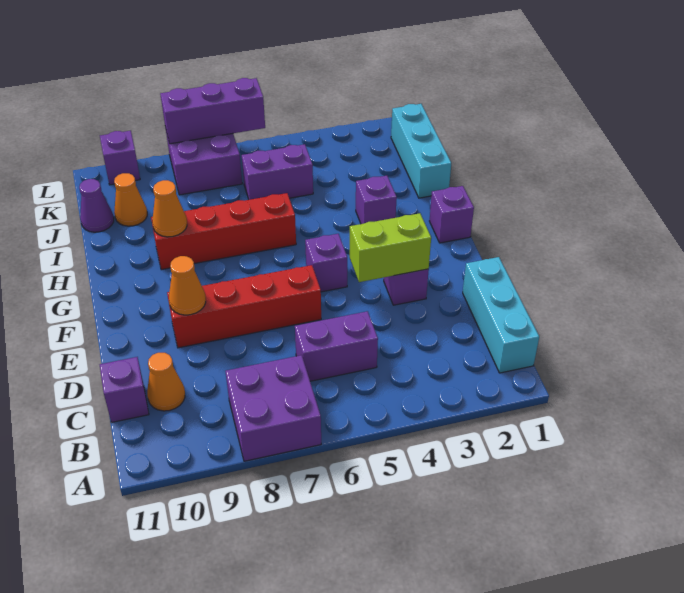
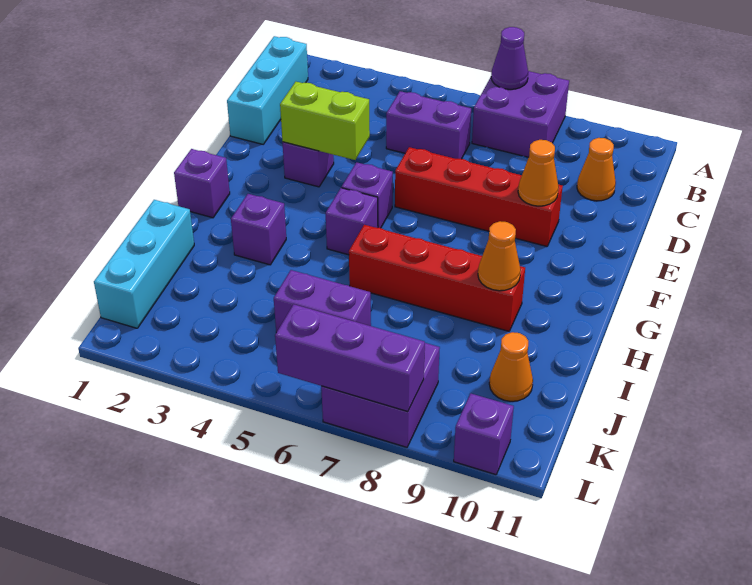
purple 1x1 brick [100,357,149,422] -> purple 1x1 brick moved to [326,188,378,255]
purple 1x1 cone [79,179,114,232] -> purple 1x1 cone moved to [491,27,528,89]

